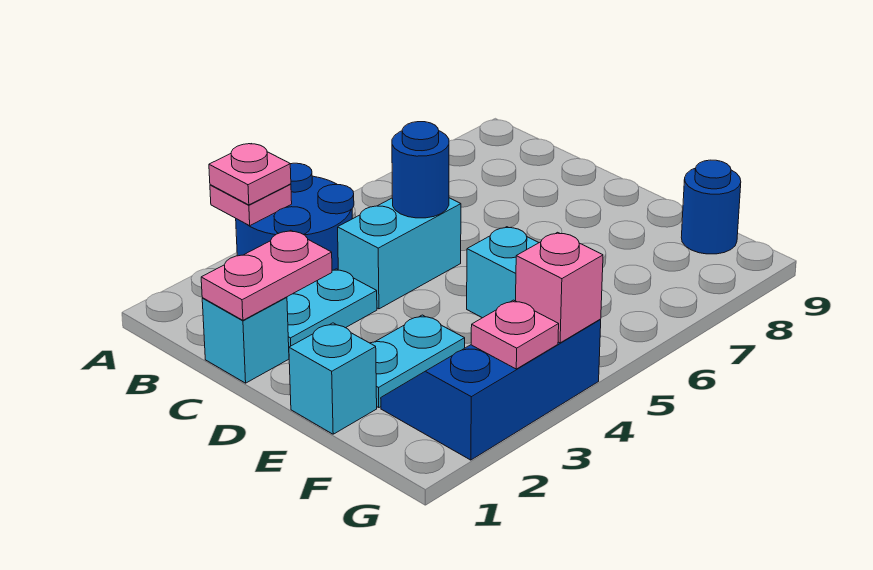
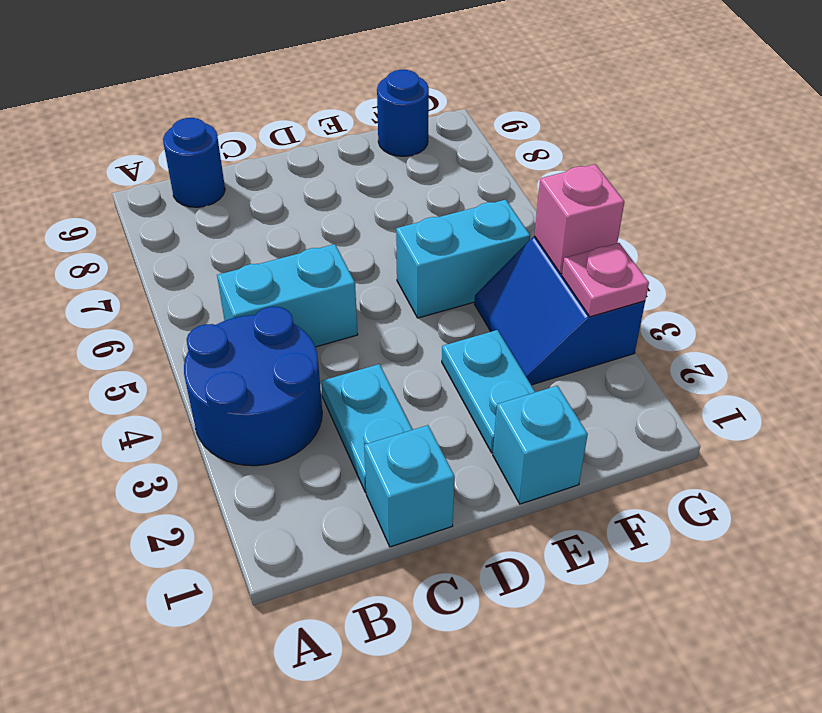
pink 1x1 plate [210,184,292,226] -> none
pink 1x1 plate [209,144,291,205] -> none
pink 1x2 plate [201,230,332,320] -> none
cyan 1x2 brick [338,198,461,309] -> cyan 1x2 brick turned to [217,244,358,347]
blue 1x1 round brick [392,122,449,218] -> blue 1x1 round brick moved to [163,118,225,207]
blue 2x3 slope [381,320,601,460] -> blue 2x2 slope [475,236,645,385]

